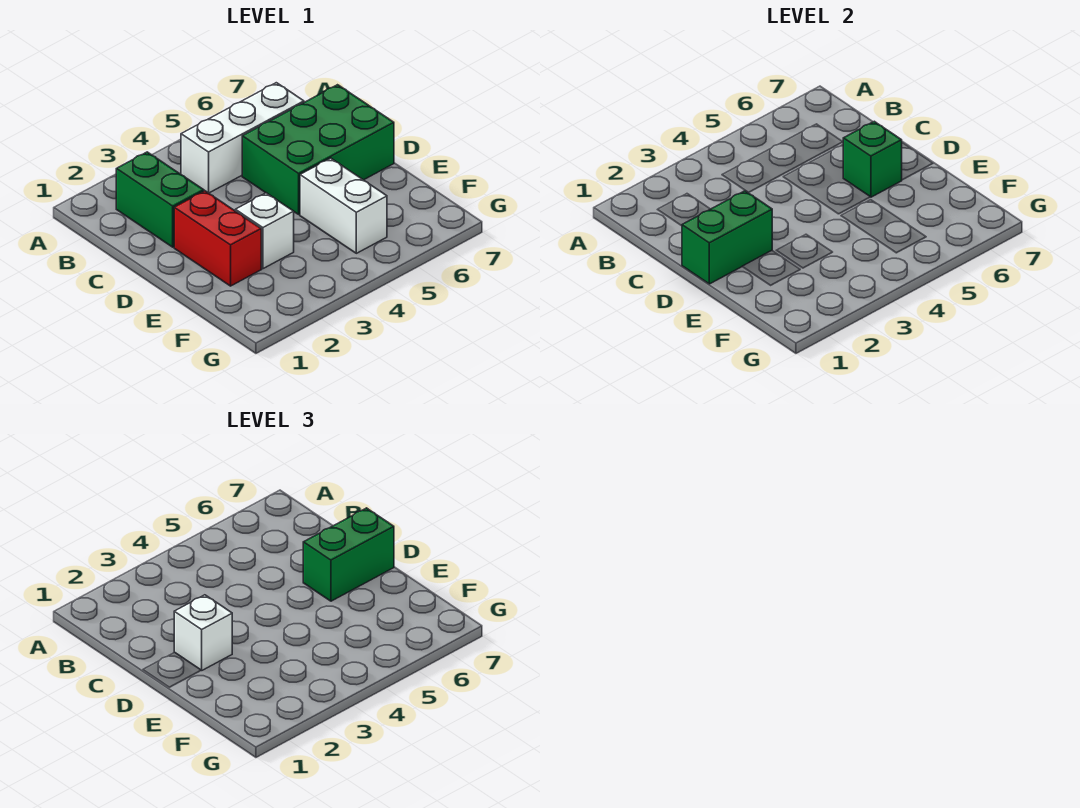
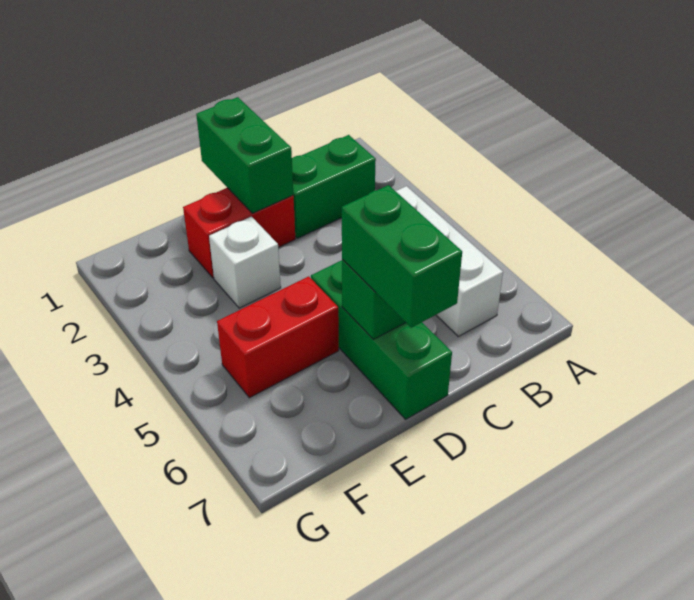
green 2x3 brick [242,85,394,214] -> green 1x3 brick [311,261,452,419]
white 1x1 brick [174,595,232,670] -> none
white 1x2 brick [300,158,387,253] -> red 1x2 brick [217,276,339,398]

